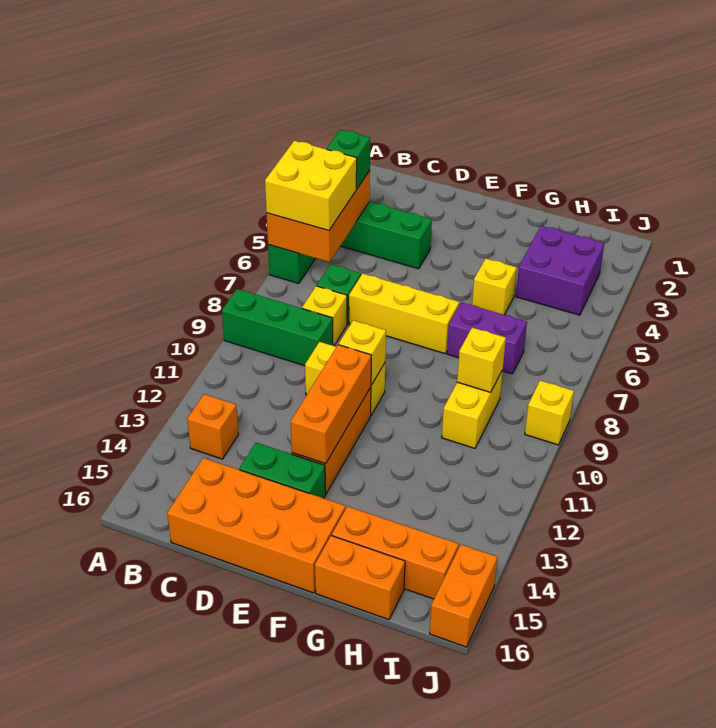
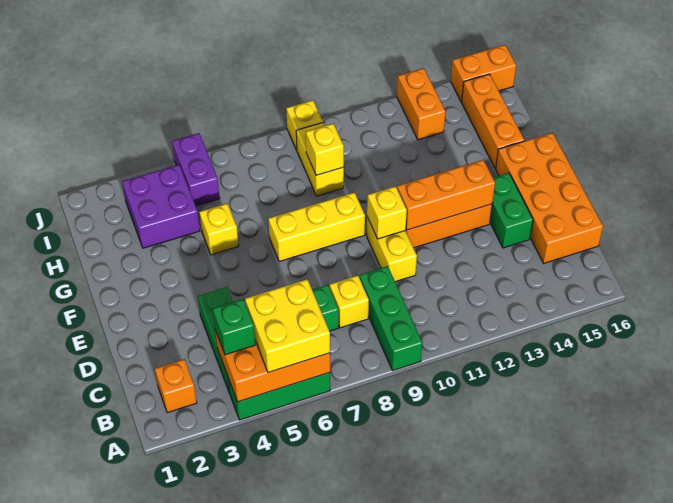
orange 1x1 brick [187,394,238,459] -> orange 1x1 brick moved to [155,359,197,413]
yellow 1x3 brick [349,274,459,354] -> yellow 1x3 brick turned to [268,192,365,262]
purple 1x2 brick [447,302,527,374] -> purple 1x2 brick moved to [172,133,220,206]
orange 1x2 brick [315,536,405,620] -> orange 1x2 brick moved to [397,68,446,140]
yellow 1x2 brick [442,370,503,448] -> yellow 1x2 brick turned to [296,123,344,196]

